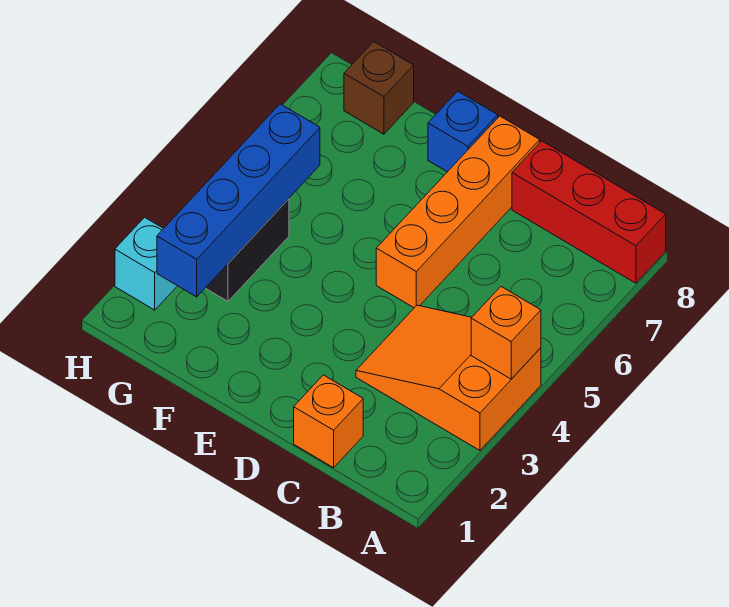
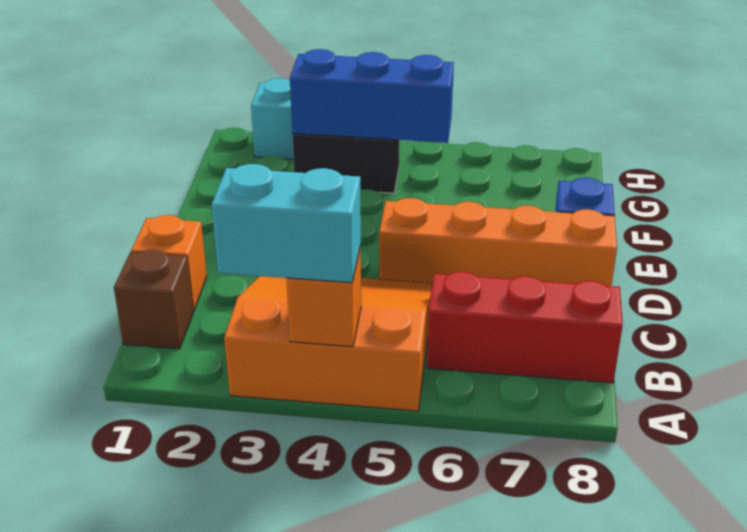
orange 2x3 slope [356,305,541,450] -> orange 3x3 slope [224,276,432,411]
none -> cyan 1x2 brick [211,164,361,283]
red 1x3 brick [512,141,666,283] -> red 1x3 brick turned to [427,272,623,383]
blue 1x4 brick [157,104,320,297] -> blue 1x3 brick [290,49,454,143]
brown 1x1 brick [344,42,414,134] -> brown 1x1 brick moved to [114,250,193,349]

